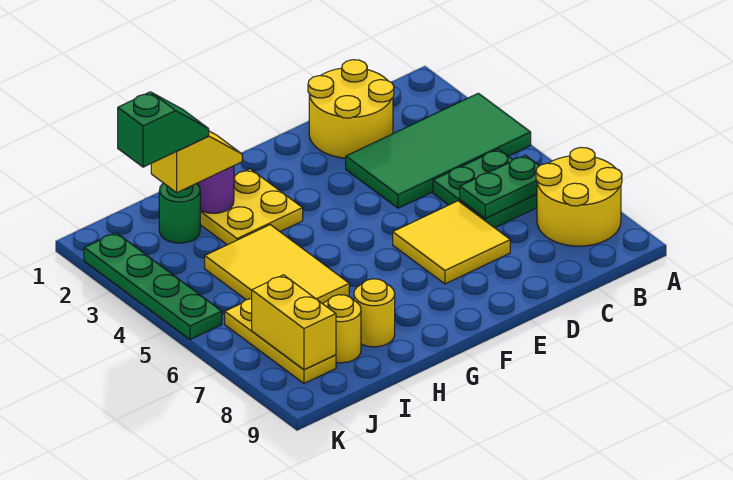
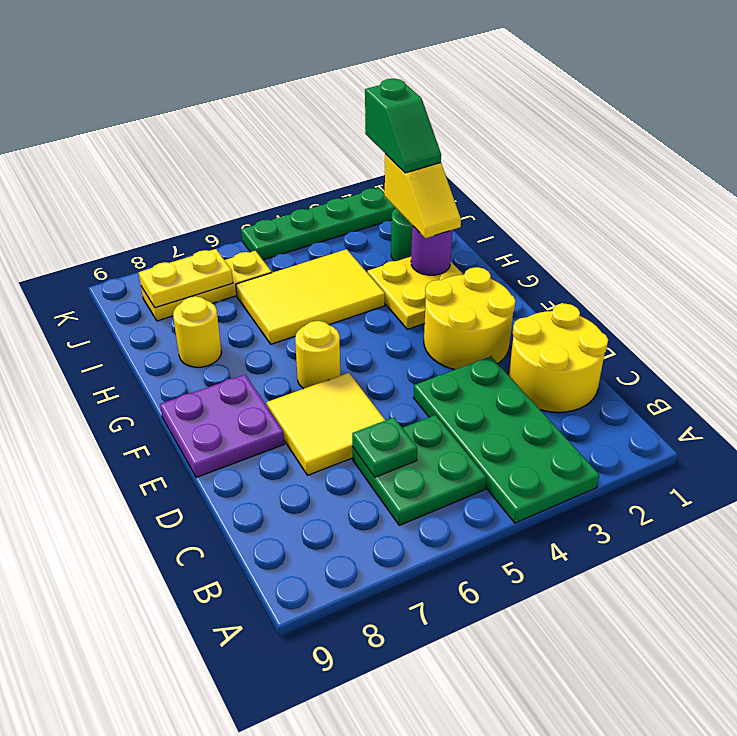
green 2x4 tile [346,93,531,208] -> green 2x4 plate [413,357,599,523]
yellow 2x2 round brick [536,147,622,246] -> yellow 2x2 round brick moved to [424,267,516,370]
green 1x2 plate [460,155,539,218] -> green 1x1 plate [352,417,417,477]
none -> purple 2x2 plate [160,375,284,478]
yellow 1x1 round brick [323,295,361,363] -> yellow 1x1 round brick moved to [295,321,340,389]
yellow 1x2 brick [252,275,336,370] -> yellow 1x2 plate [139,249,233,308]

